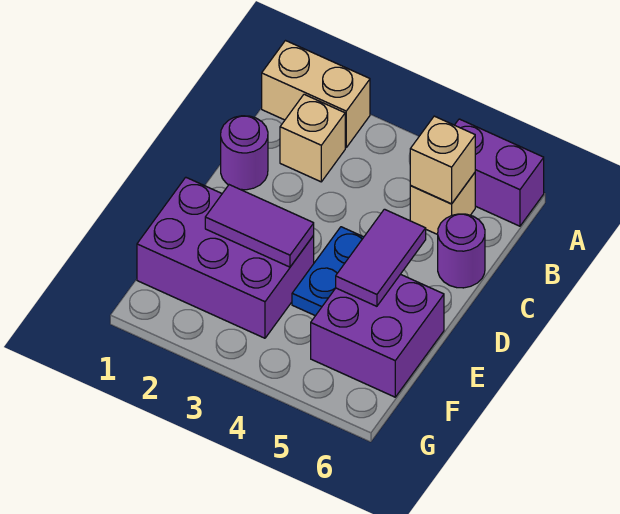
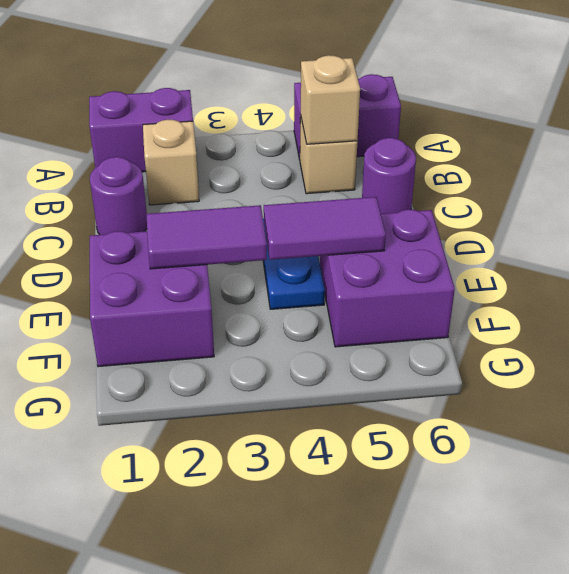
tan 1x2 brick [262,41,370,148] -> purple 1x2 brick [89,88,193,172]
purple 1x2 tile [336,209,426,306] -> purple 1x2 tile turned to [264,197,386,260]
purple 2x3 brick [137,177,314,338] -> purple 2x2 brick [90,231,214,367]

